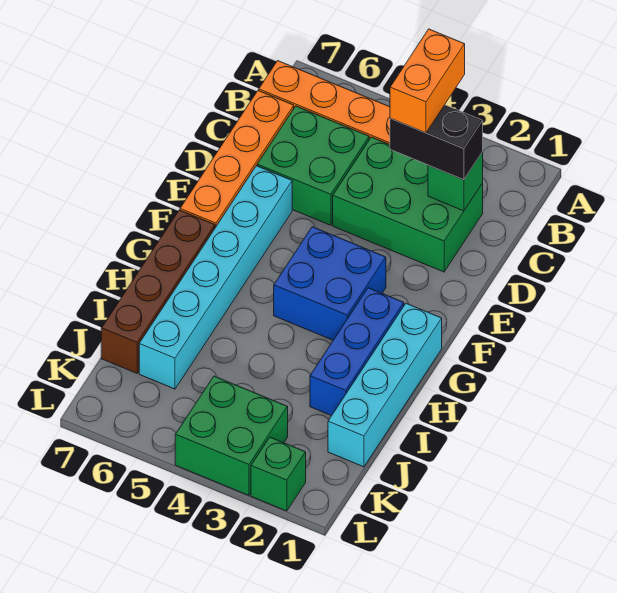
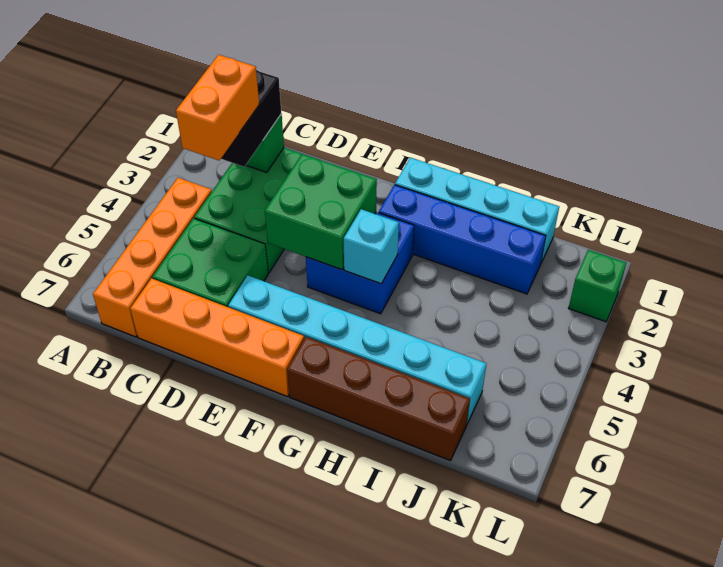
orange 1x2 brick [390,29,465,133] -> orange 1x2 brick turned to [176,55,259,160]
blue 1x3 brick [310,288,404,416] -> blue 1x4 brick [379,185,546,294]
none -> cyan 1x1 brick [344,209,399,284]
green 2x2 brick [175,376,288,495] -> green 2x2 brick moved to [265,154,377,270]

